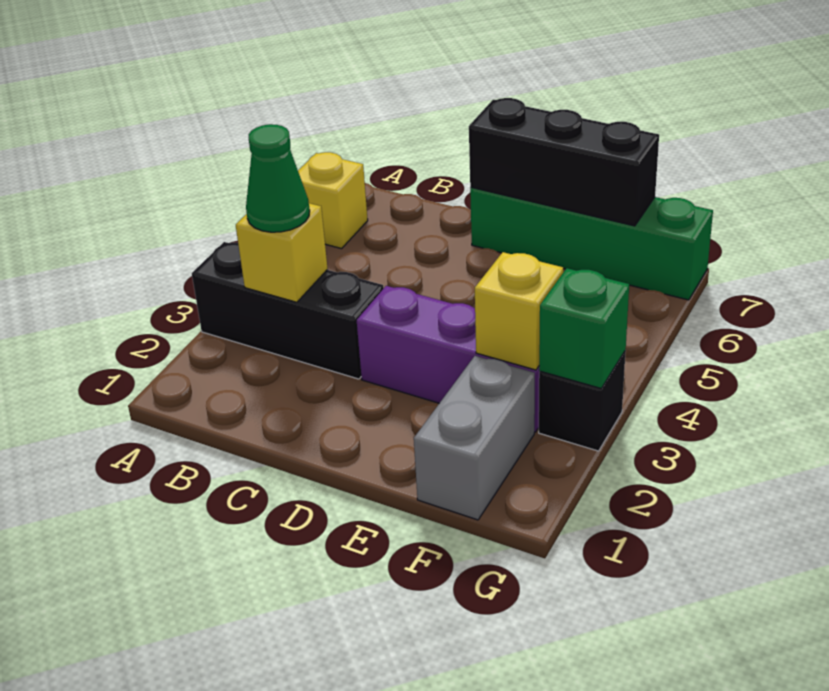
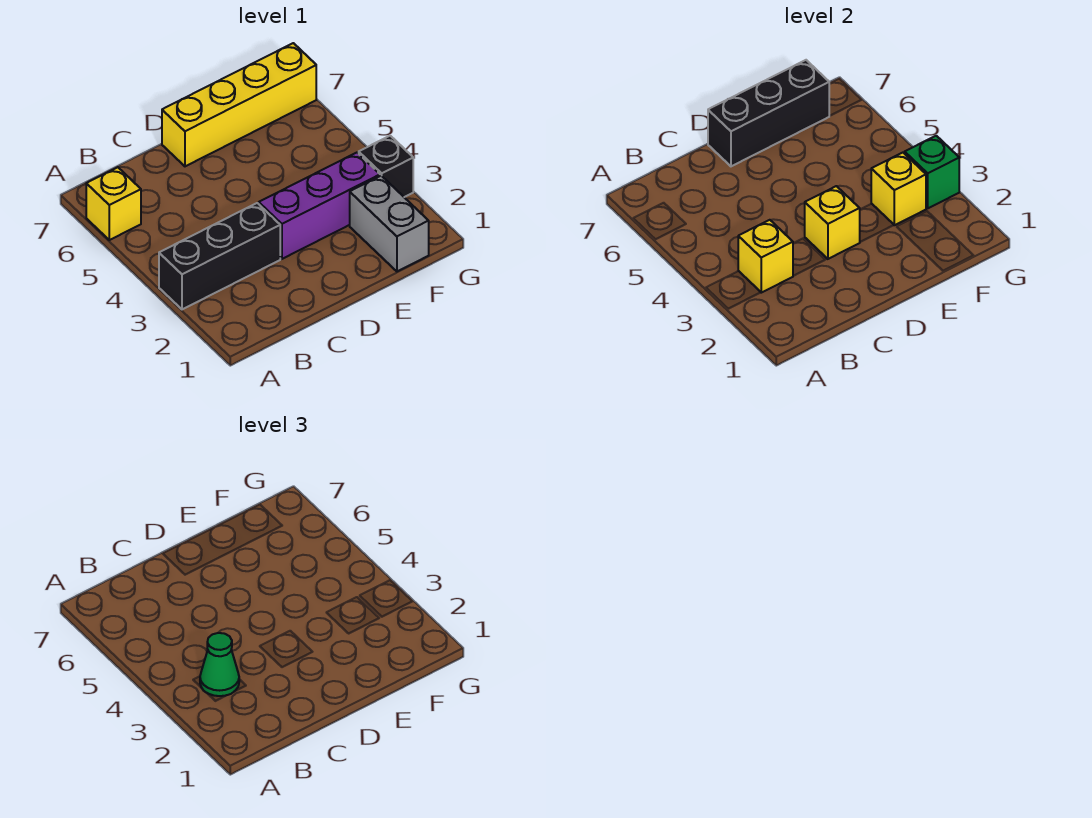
none -> yellow 1x1 brick [805,186,860,259]
green 1x4 brick [470,187,713,300] -> yellow 1x4 brick [162,43,316,166]

